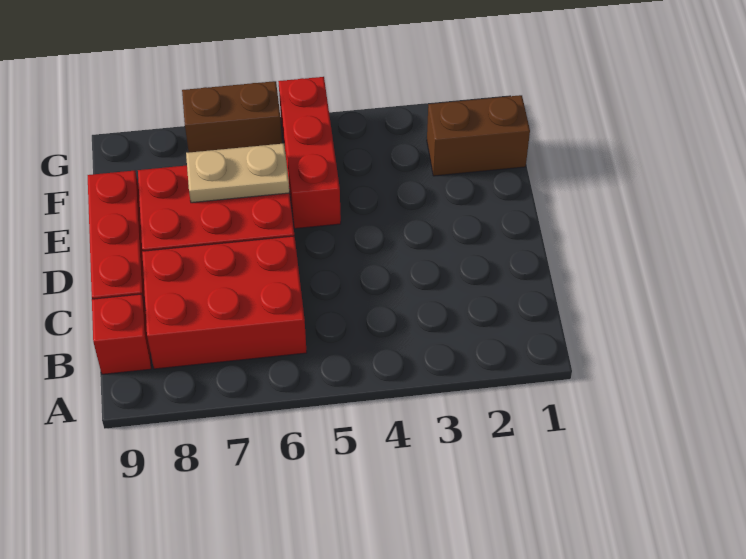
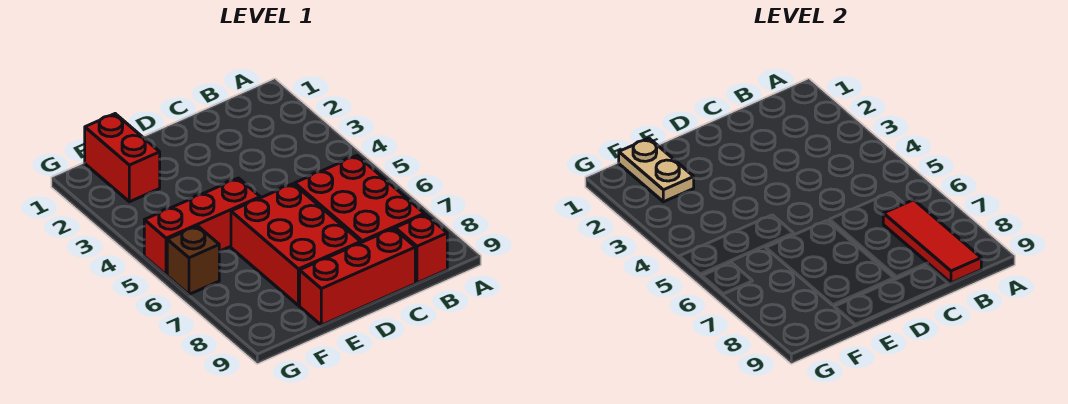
none -> red 1x3 tile [883,200,981,283]
tan 1x2 plate [186,144,289,203] -> tan 1x2 plate moved to [619,138,694,202]
brown 1x2 brick [427,95,530,176] -> red 1x2 brick [85,114,160,202]
brown 1x2 brick [182,81,282,152] -> brown 1x1 brick [167,226,219,294]

